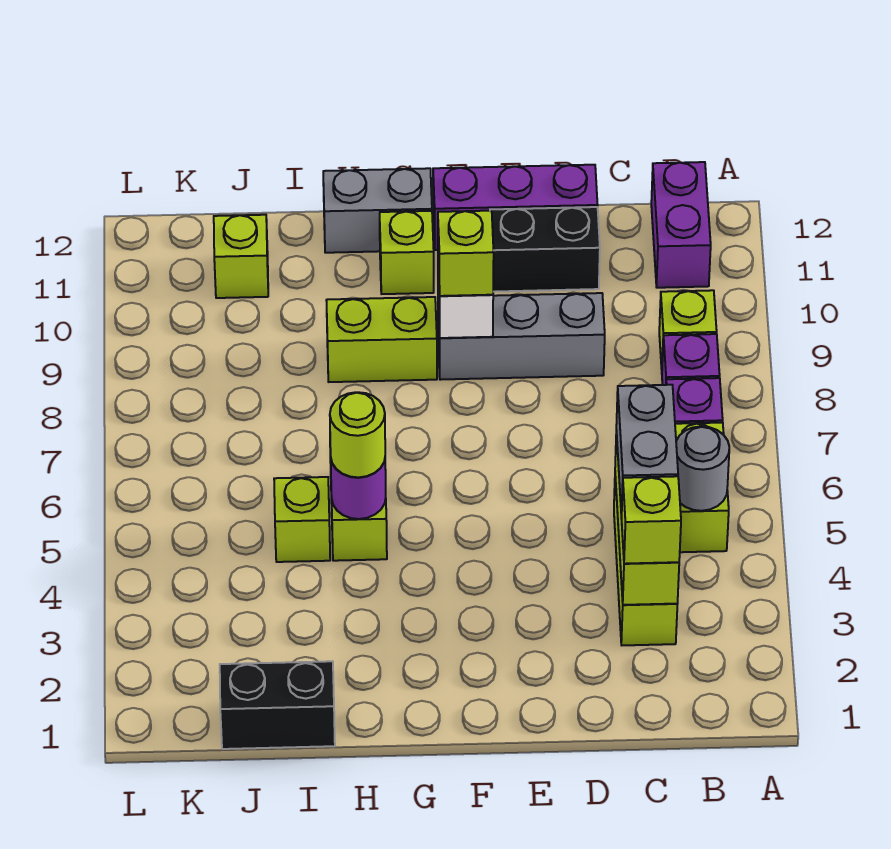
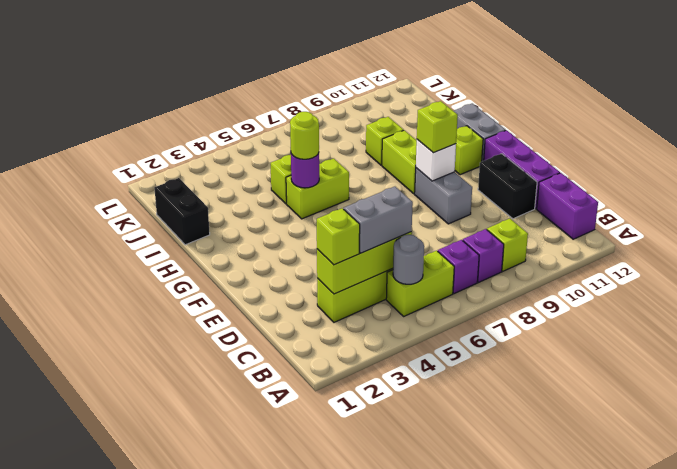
purple 1x2 brick [651,162,711,288] -> purple 1x2 brick turned to [537,173,598,239]
grey 1x3 brick [438,293,605,380] -> grey 1x2 brick [415,168,472,224]
lime 1x1 brick [214,215,268,298] -> lime 1x1 brick moved to [366,117,404,165]

